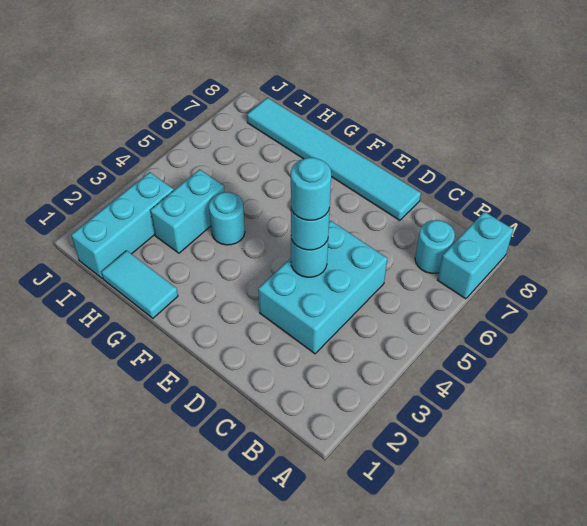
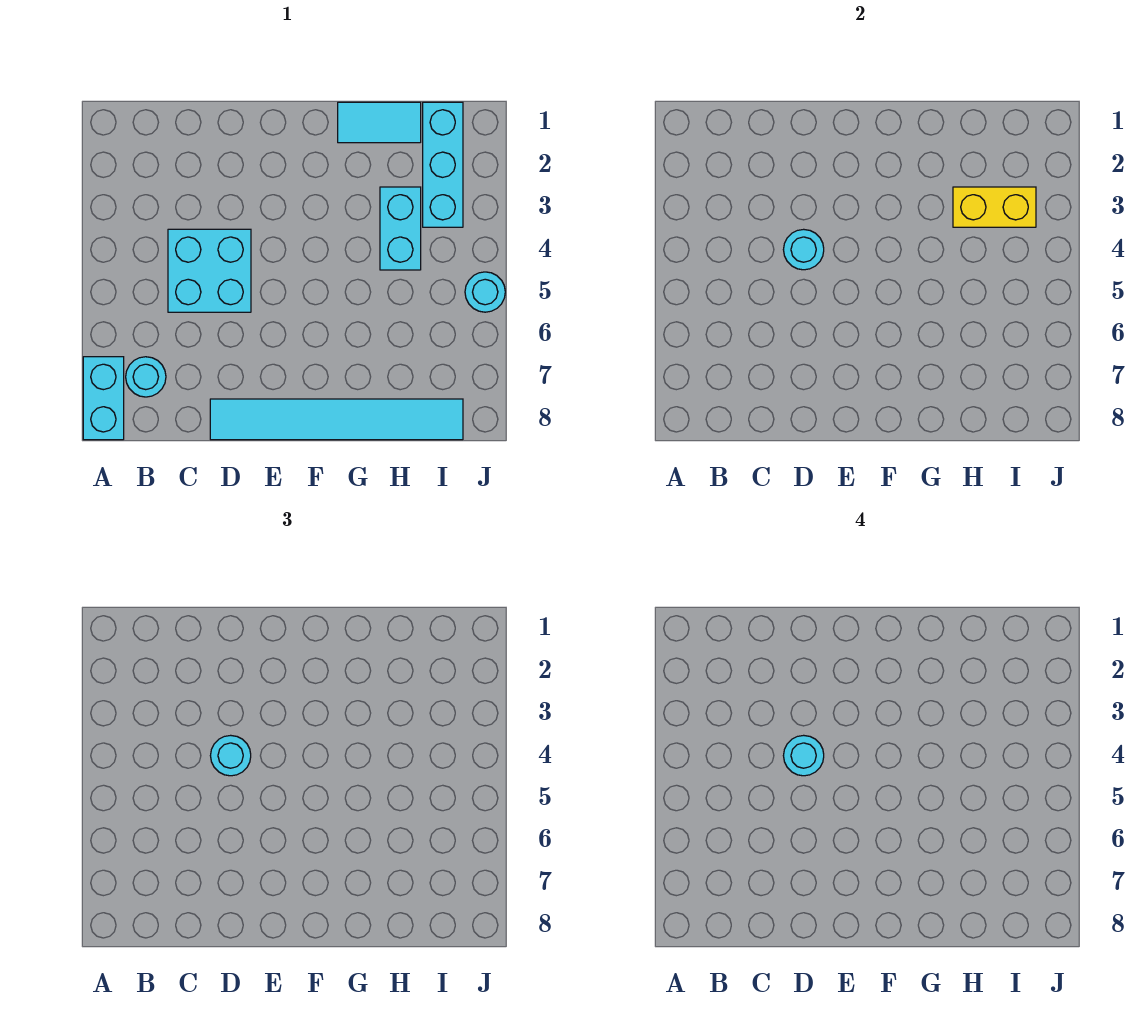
cyan 2x3 brick [258,221,387,354] -> cyan 2x2 brick [168,229,251,312]
cyan 1x1 round brick [209,192,245,245] -> cyan 1x1 round brick moved to [465,272,505,312]
none -> yellow 1x2 brick [953,187,1036,227]

